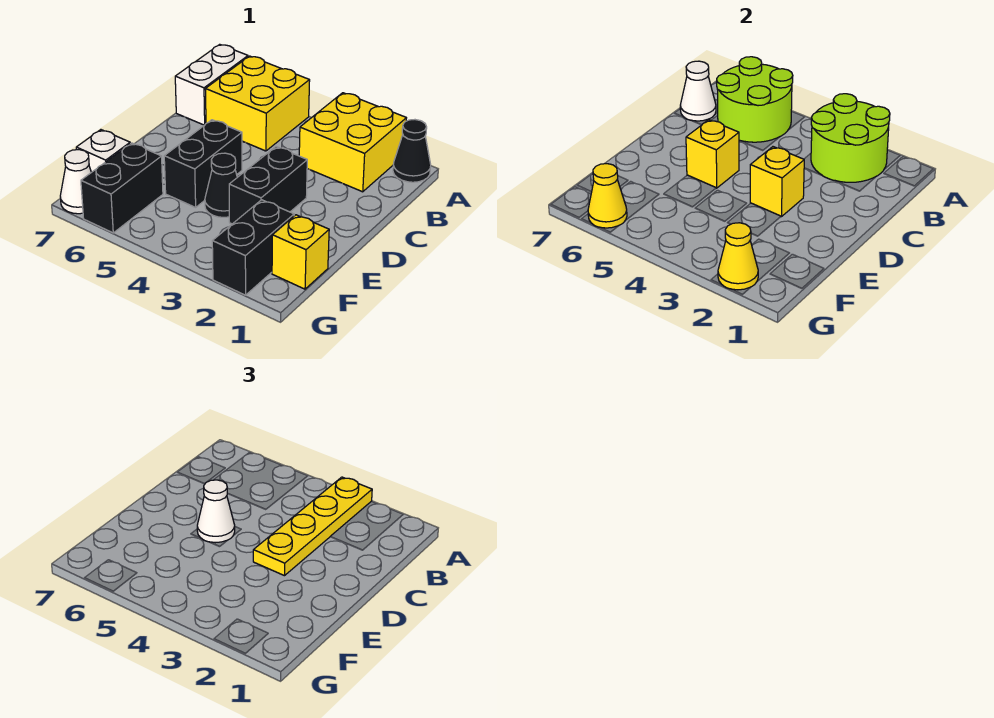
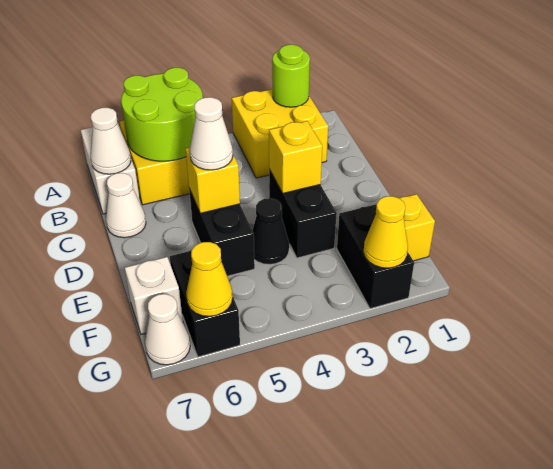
black 1x1 cone [393,120,431,182] -> none
lime 2x2 round brick [811,94,890,182] -> lime 1x1 round brick [272,45,310,107]
yellow 1x4 plate [253,477,372,576] -> none
none -> white 1x1 cone [106,173,146,238]

